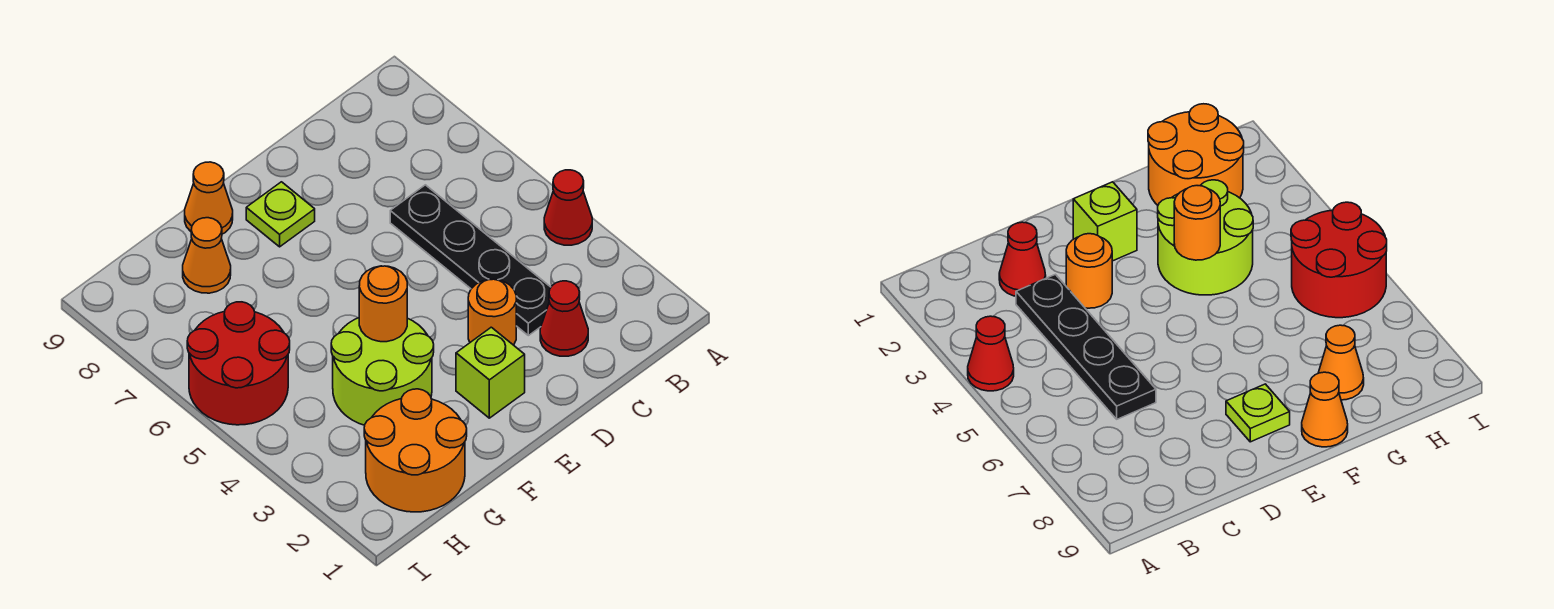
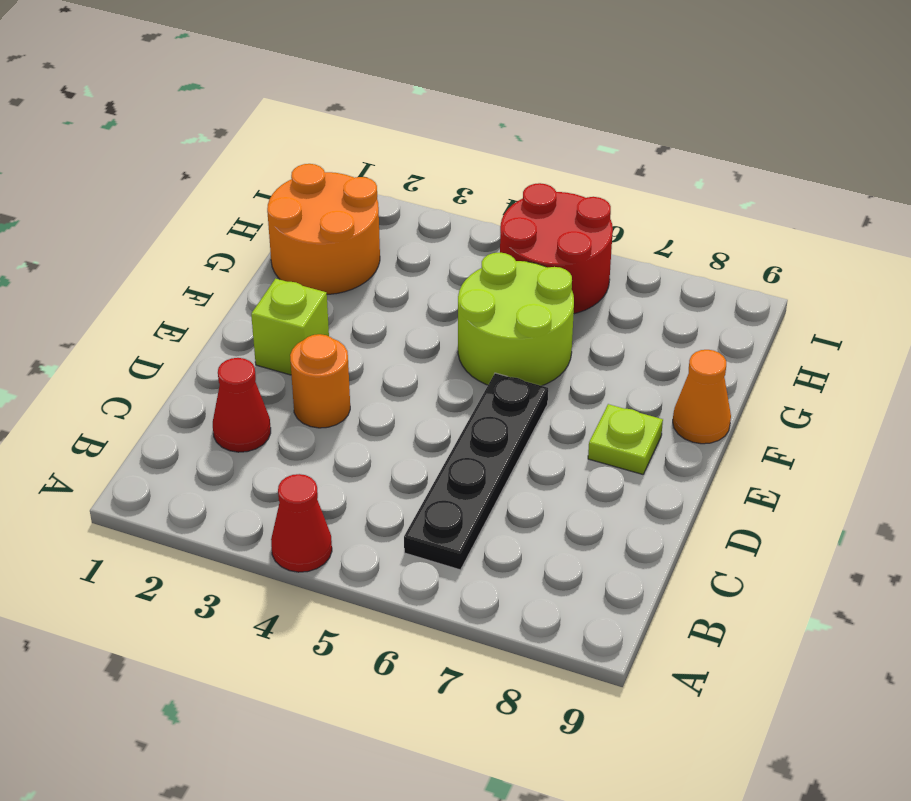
black 1x4 plate [390,185,551,336] -> black 1x4 plate turned to [404,373,548,570]
lime 2x2 round brick [331,318,434,425] -> lime 2x2 round brick moved to [458,252,574,386]
orange 1x1 round brick [359,266,407,342] -> none
orange 1x1 cone [183,218,231,293] -> none

